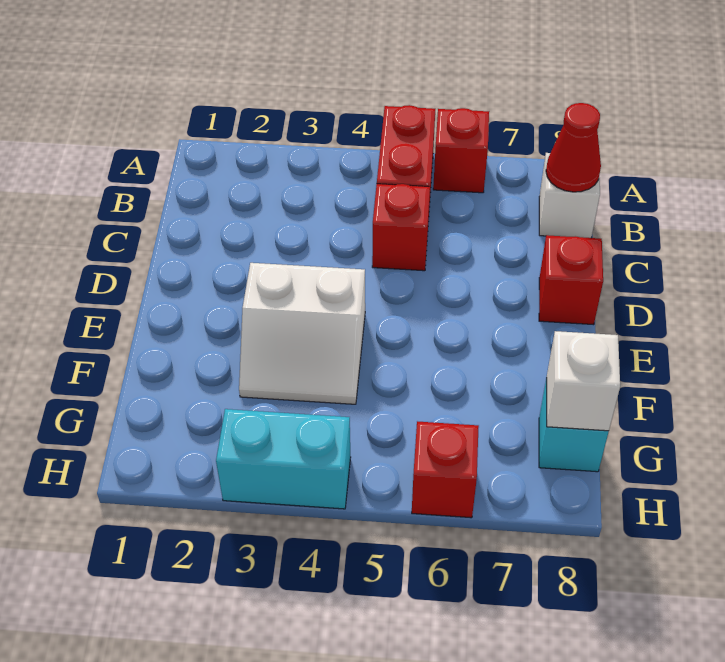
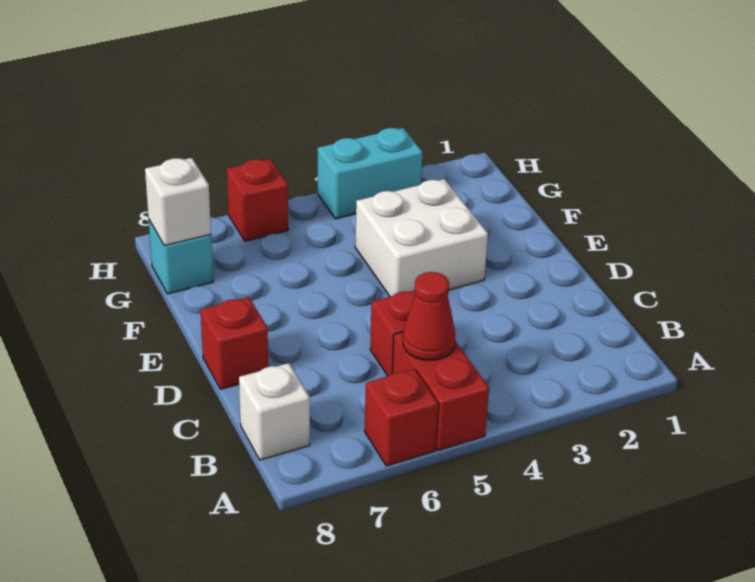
red 1x1 cone [546,103,601,192] -> red 1x1 cone moved to [403,272,455,360]
white 2x2 slope [239,263,365,404] -> white 2x2 brick [355,179,488,297]

